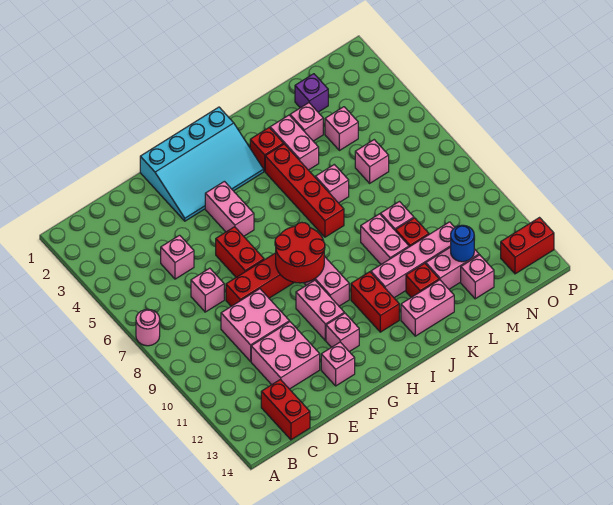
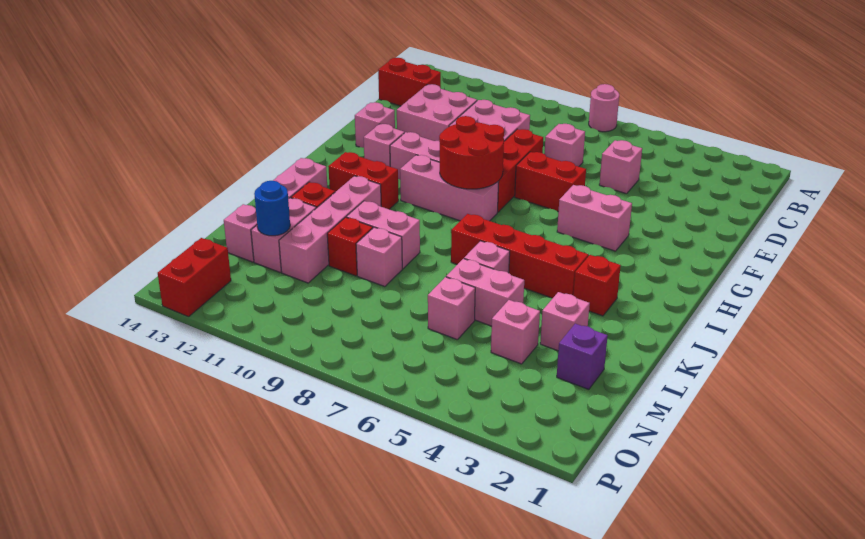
cyan 3x4 slope [140,107,264,221] -> none
pink 1x2 brick [270,115,319,170] -> pink 1x2 brick moved to [446,259,524,326]

